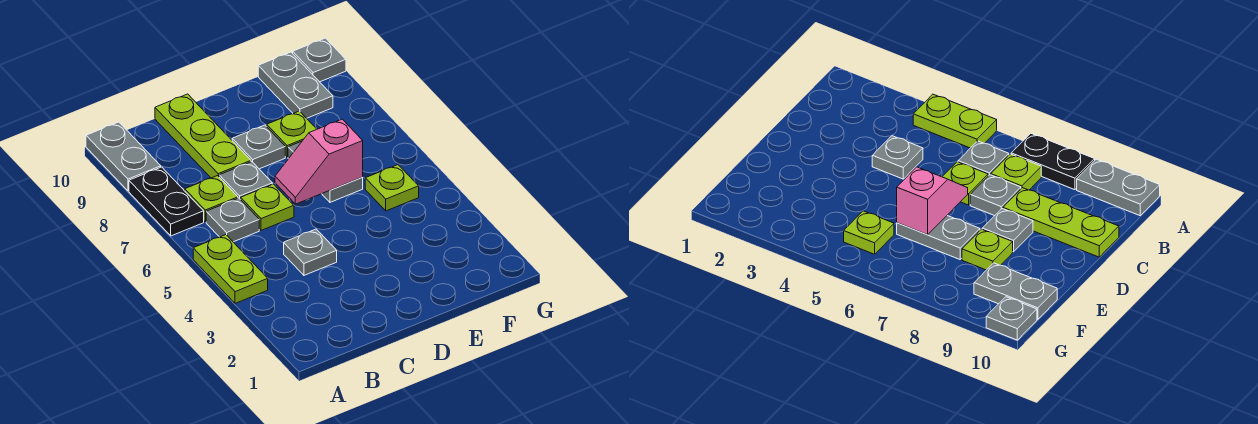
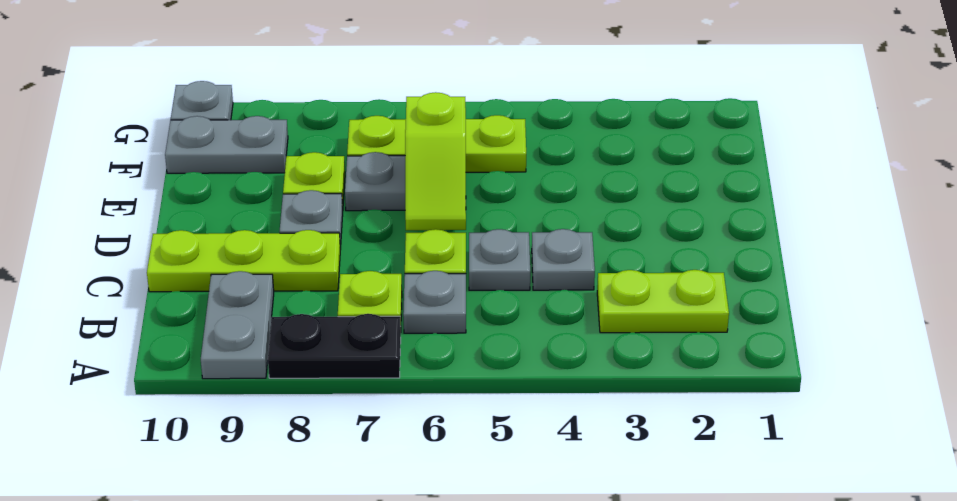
lime 1x2 plate [193,235,268,303] -> lime 1x2 plate moved to [597,270,729,333]
grey 1x2 plate [86,122,161,191] -> grey 1x2 plate turned to [201,271,274,379]
grey 1x1 plate [219,162,272,200] -> grey 1x1 plate moved to [469,229,530,290]
pink 1x2 slope [275,119,363,204] -> lime 1x2 slope [405,92,466,230]
lime 1x1 plate [365,165,419,211] -> lime 1x3 plate [347,115,526,172]

